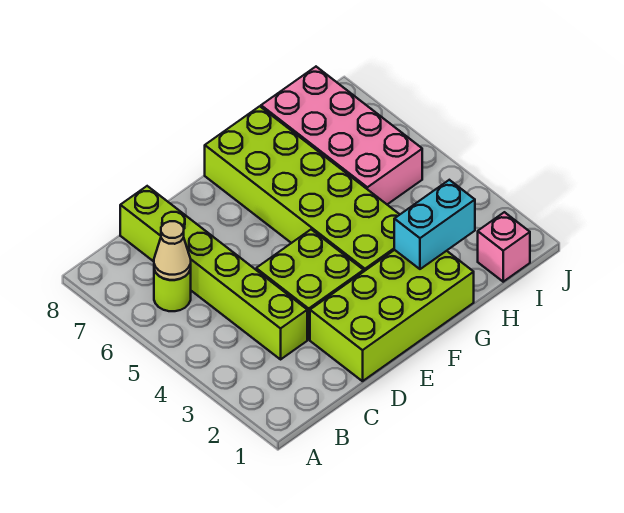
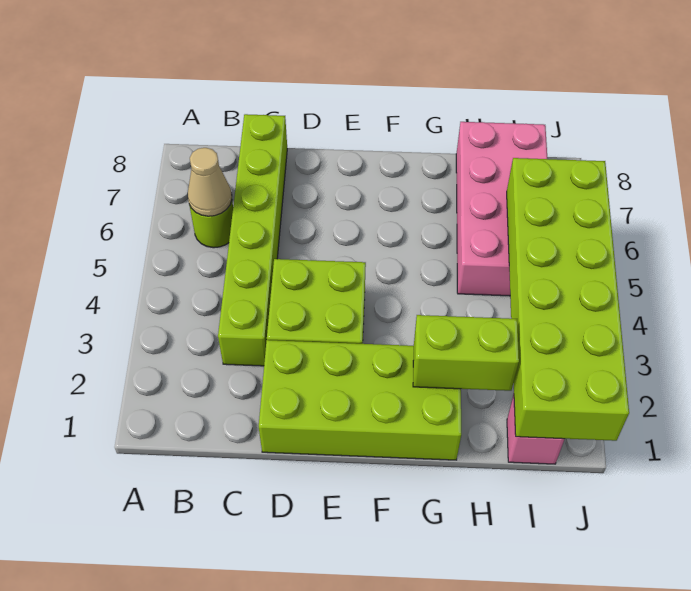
lime 2x6 brick [205,106,400,271] -> lime 2x6 brick moved to [507,158,629,441]
cyan 1x2 brick [394,180,475,269] -> lime 1x2 brick [413,315,519,391]

